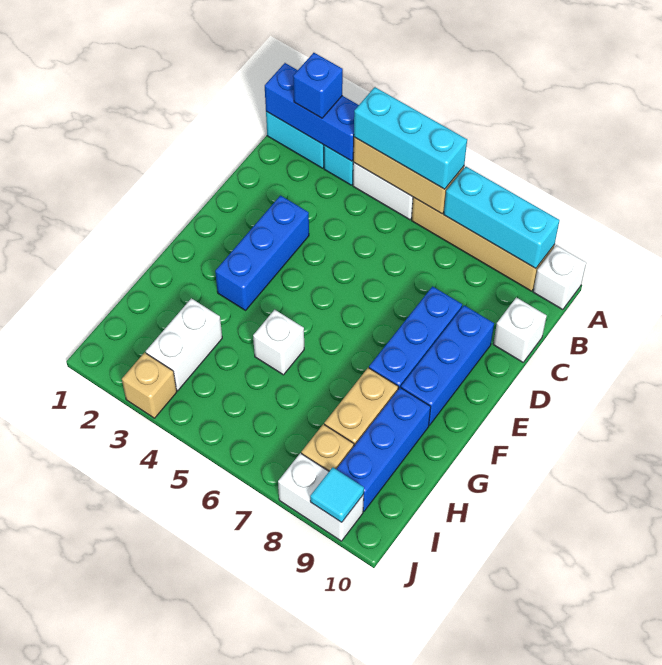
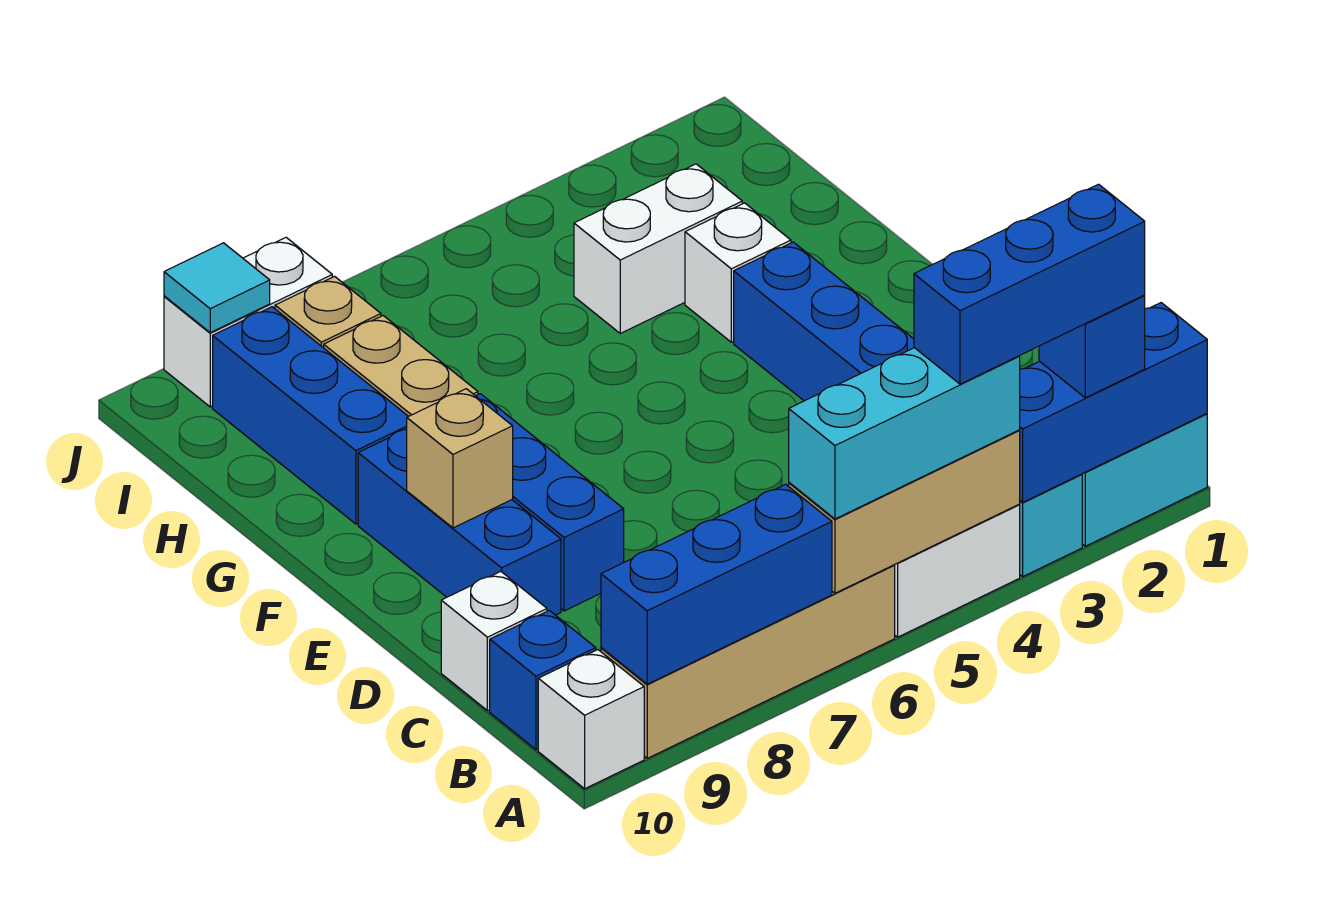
none -> blue 1x3 brick [914,184,1145,384]
cyan 1x3 brick [444,167,559,268] -> blue 1x3 brick [601,484,832,684]
none -> blue 1x1 brick [490,610,596,750]
white 1x1 brick [253,310,304,375] -> white 1x1 brick moved to [685,203,791,342]
white 1x2 brick [146,298,222,391] -> white 1x2 brick turned to [574,164,742,333]
tan 1x1 brick [122,353,177,418] -> tan 1x1 brick moved to [407,389,513,528]

